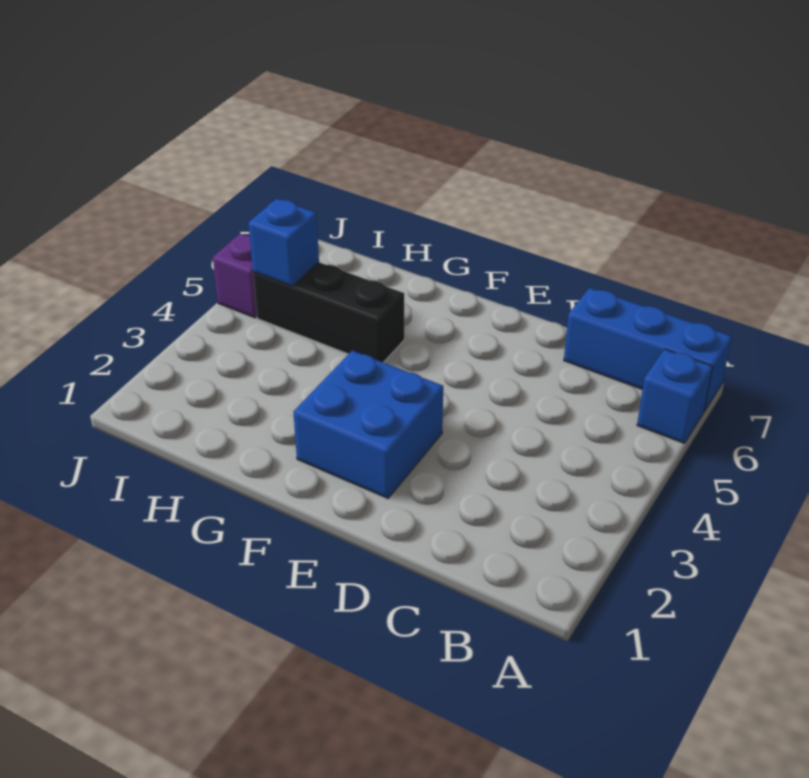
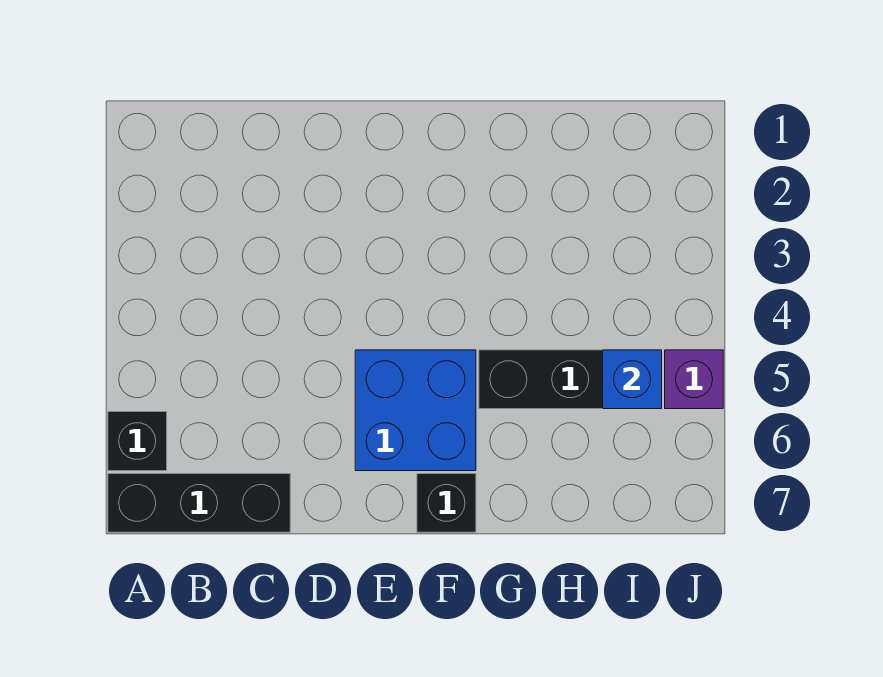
blue 1x1 brick [637,349,713,443] -> black 1x1 brick [108,412,167,471]
blue 1x3 brick [564,288,732,412] -> black 1x3 brick [108,474,290,532]
blue 2x2 brick [293,351,443,498] -> blue 2x2 brick moved to [355,350,476,471]
none -> black 1x1 brick [417,474,476,532]

